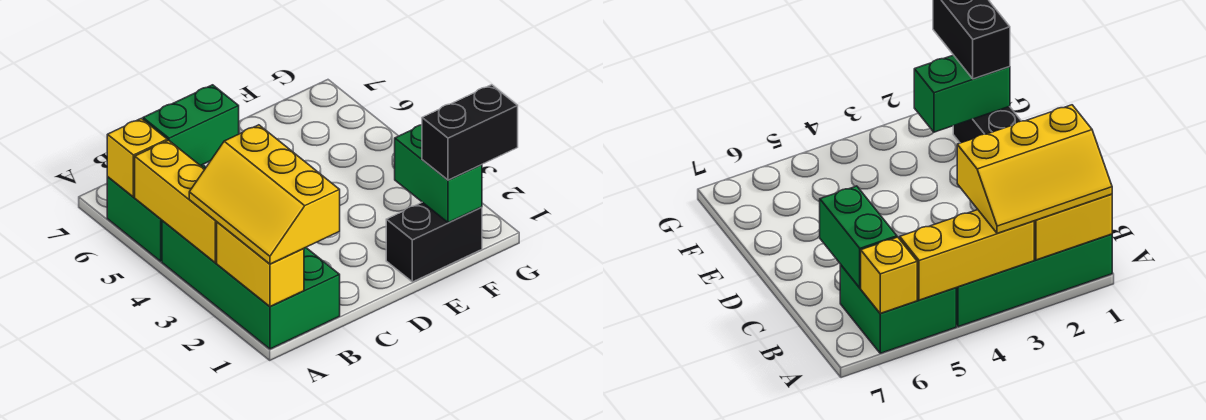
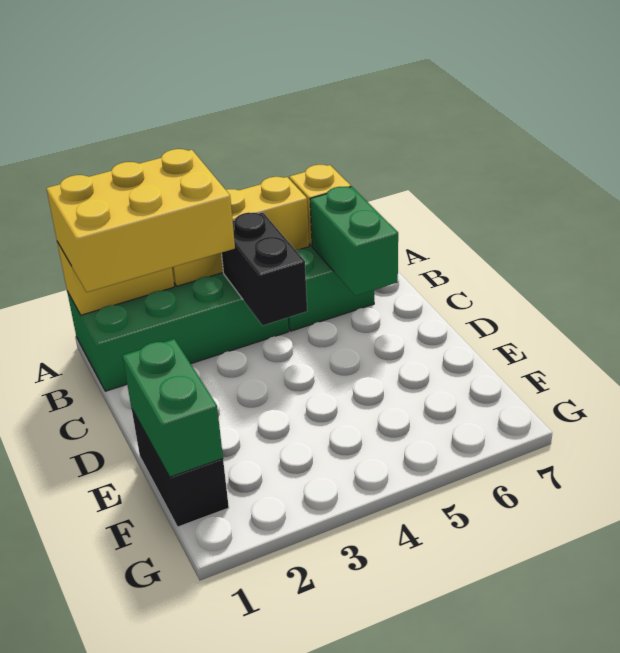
yellow 2x3 slope [189,125,340,264] -> yellow 2x3 brick [46,149,235,292]
green 1x2 brick [395,125,482,223] -> green 1x2 brick turned to [122,339,223,477]
black 1x2 brick [422,85,518,180] -> black 1x2 brick moved to [222,212,307,326]

